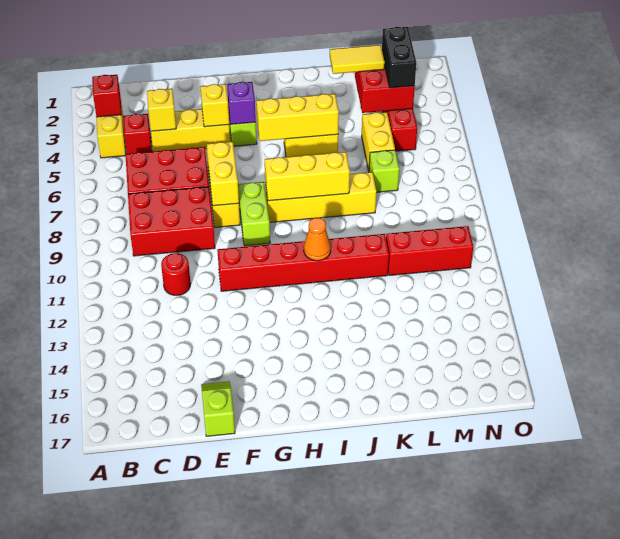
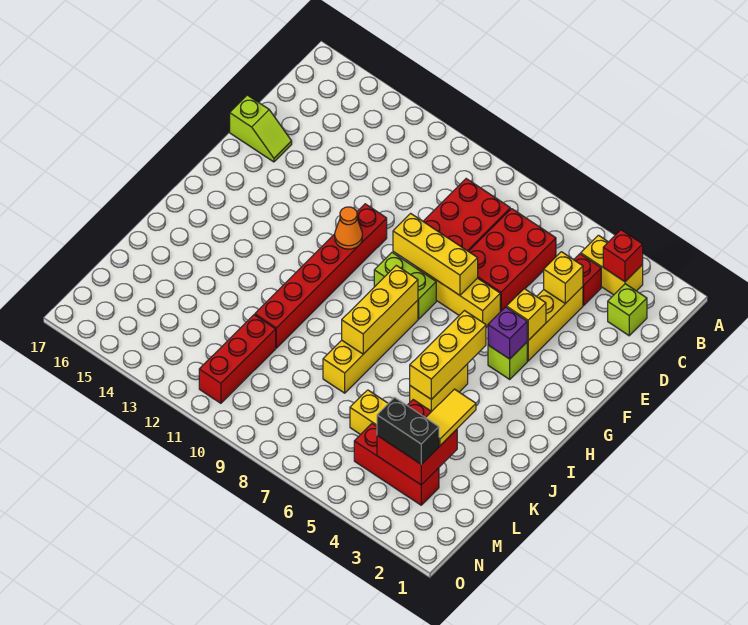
red 1x1 round brick [161,253,191,295] -> none
yellow 1x2 brick [207,141,239,206] -> yellow 1x3 brick [393,213,478,295]
orange 1x1 cone [304,218,331,261] -> orange 1x1 cone moved to [335,207,362,249]
lime 1x1 brick [369,150,399,192] -> lime 1x1 brick moved to [608,284,647,336]

